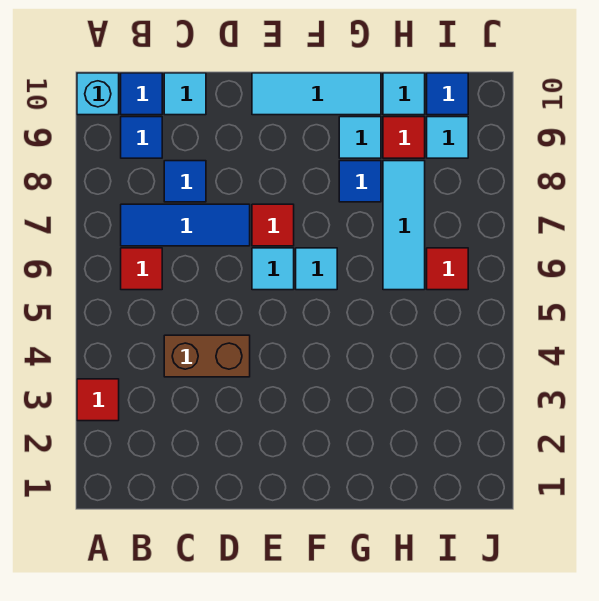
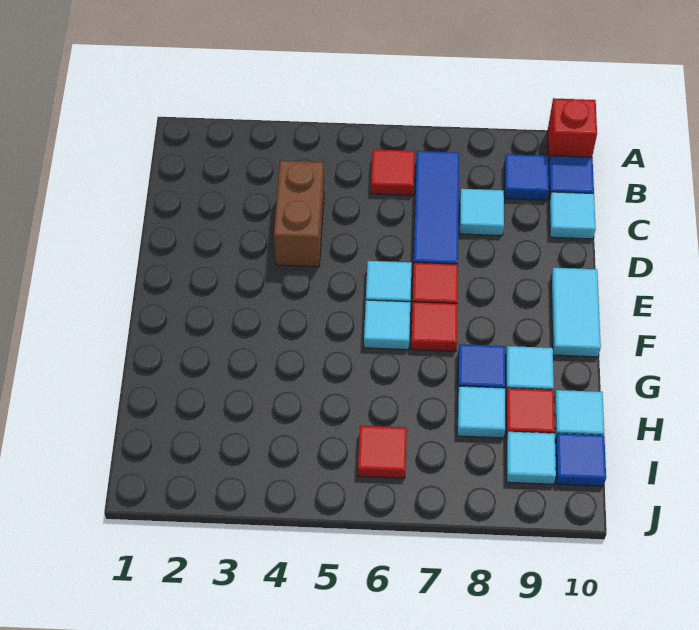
red 1x1 tile [77,379,119,421] -> red 1x1 tile moved to [411,302,457,351]
cyan 1x1 brick [77,73,119,115] -> red 1x1 brick [547,98,597,164]
blue 1x1 tile [164,161,206,202] -> cyan 1x1 tile [460,189,504,236]
cyan 1x3 tile [252,73,381,115] -> cyan 1x2 tile [551,268,601,357]
cyan 1x3 tile [383,161,425,290] -> cyan 1x1 tile [457,386,505,438]

